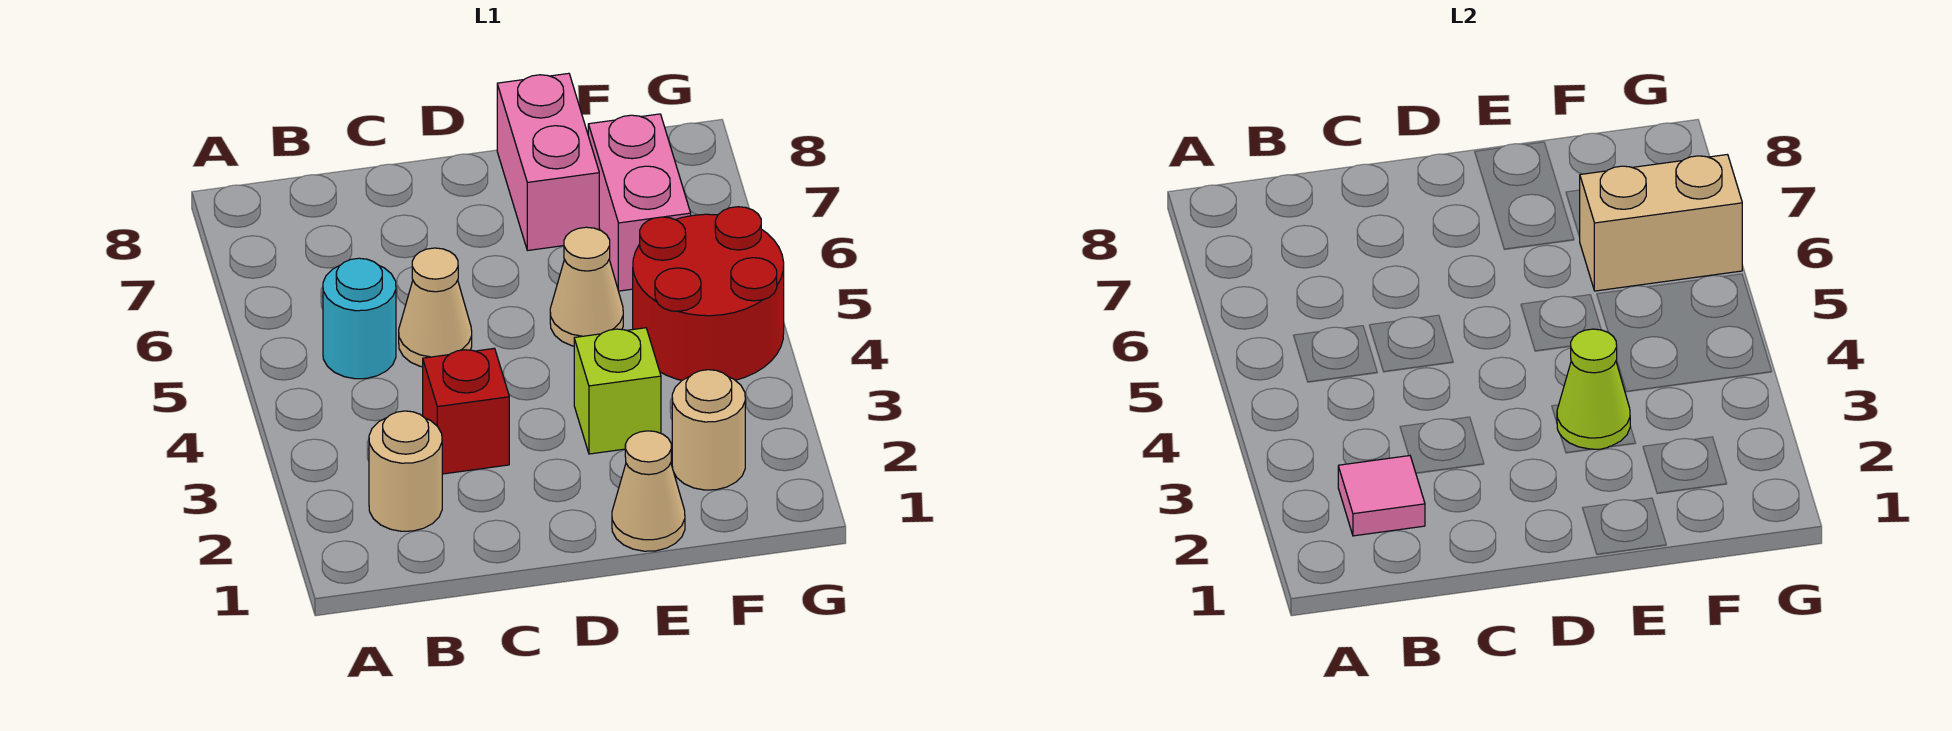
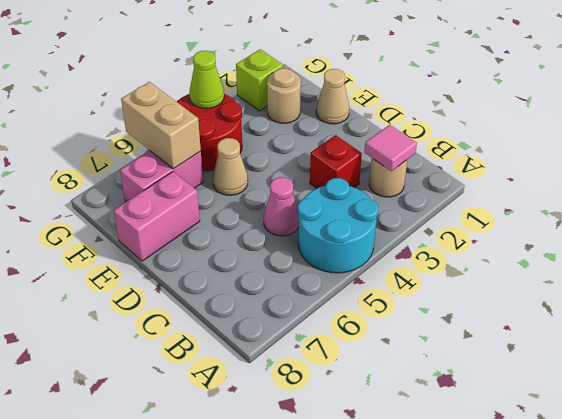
cyan 1x1 round brick [323,258,396,379] -> cyan 2x2 round brick [298,178,378,273]
tan 1x1 cone [399,248,472,367] -> pink 1x1 cone [264,177,299,236]
lime 1x1 brick [574,328,661,454] -> lime 1x1 brick moved to [236,49,283,111]
lime 1x1 cone [1557,329,1630,449] -> lime 1x1 cone moved to [189,51,224,108]

